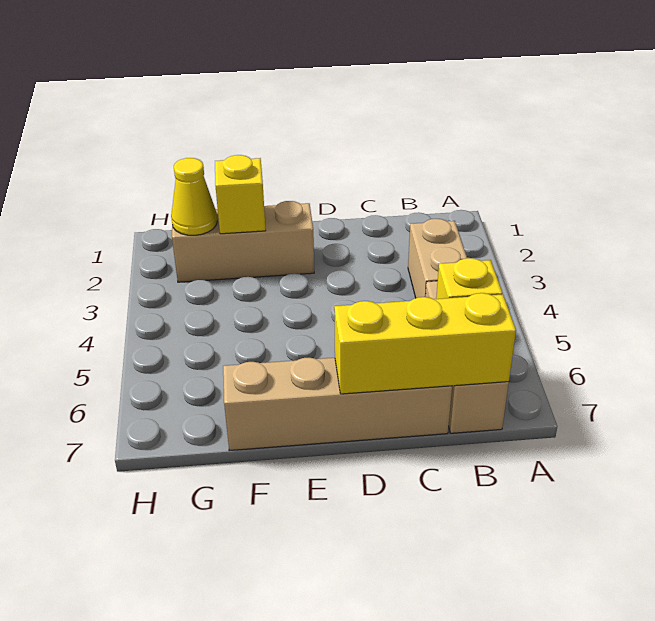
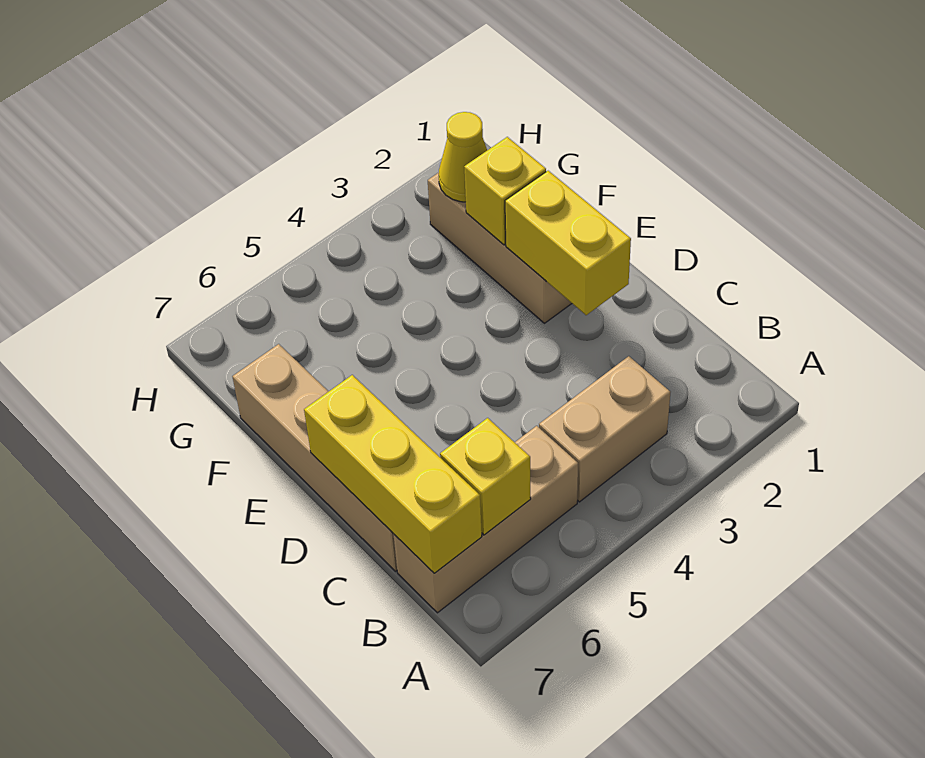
none -> yellow 1x2 brick [505,171,631,315]

